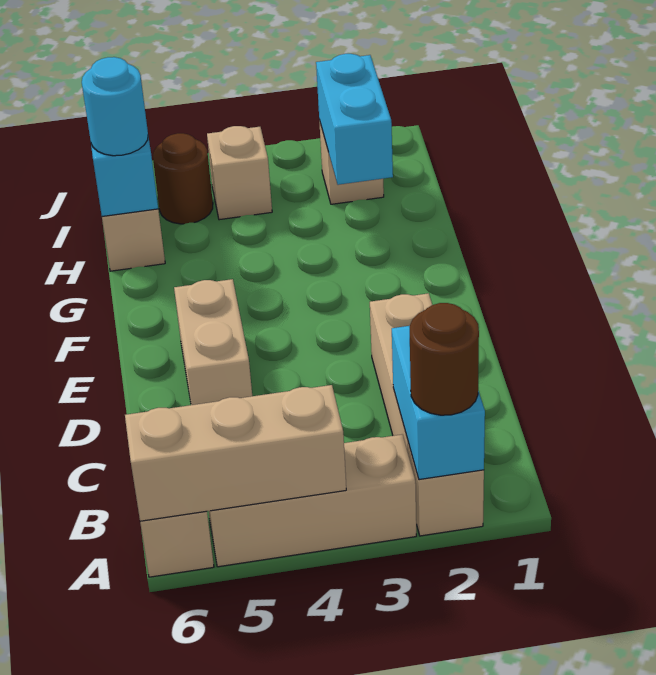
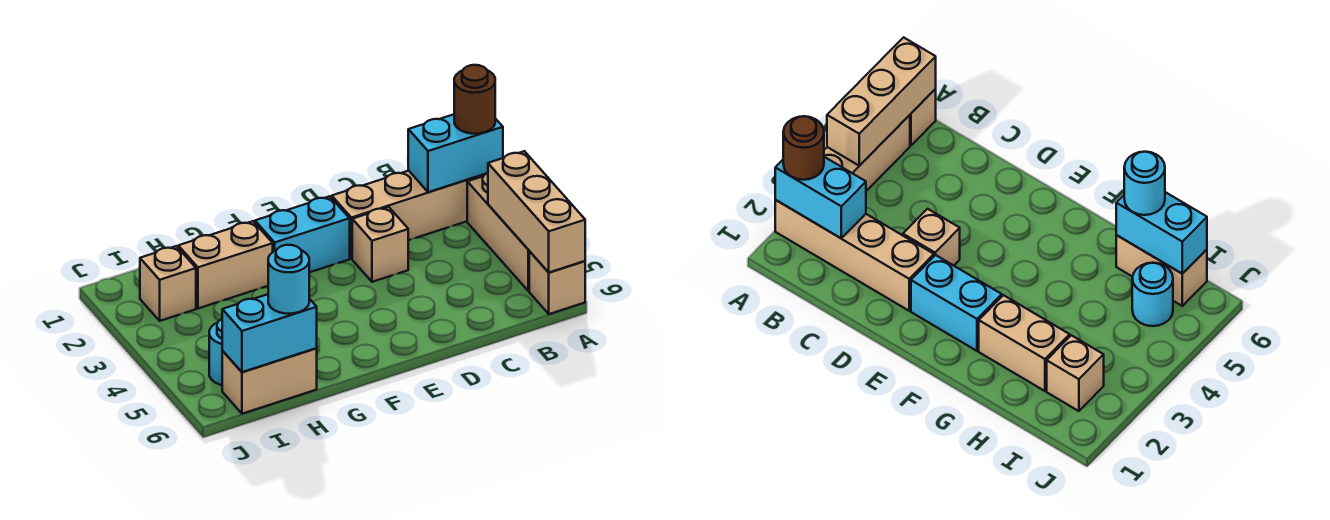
tan 1x2 brick [174,279,252,405] -> tan 1x2 brick moved to [178,221,273,308]
cyan 1x2 brick [316,54,393,185] -> cyan 1x2 brick moved to [255,196,350,272]
tan 1x1 brick [207,126,272,220] -> tan 1x1 brick moved to [352,207,408,282]
brown 1x1 round brick [153,133,213,224] -> cyan 1x1 round brick [209,319,223,385]

